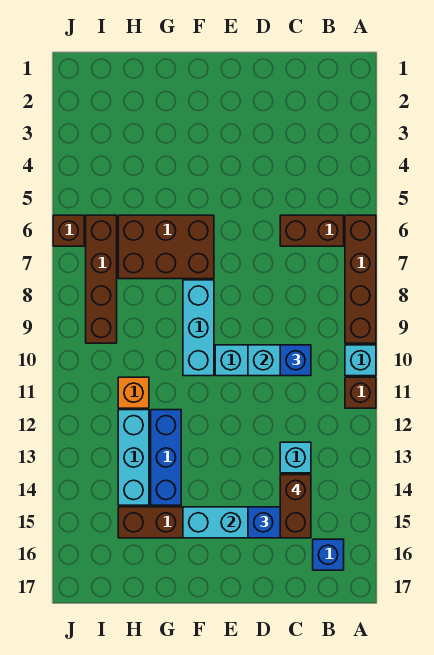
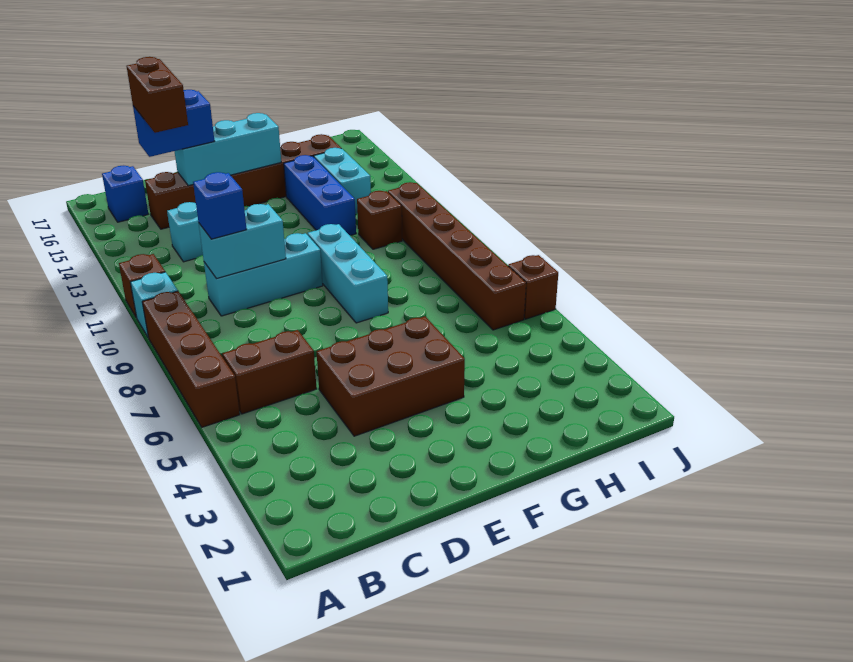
brown 2x3 brick [118,215,214,279] -> brown 2x3 brick moved to [317,316,465,436]
orange 1x1 brick [118,377,149,408] -> brown 1x1 brick [357,191,402,249]
cyan 1x3 brick [118,410,149,505] -> cyan 1x2 brick [314,148,371,215]
brown 1x4 brick [86,215,117,343] -> brown 1x6 brick [388,182,526,330]

